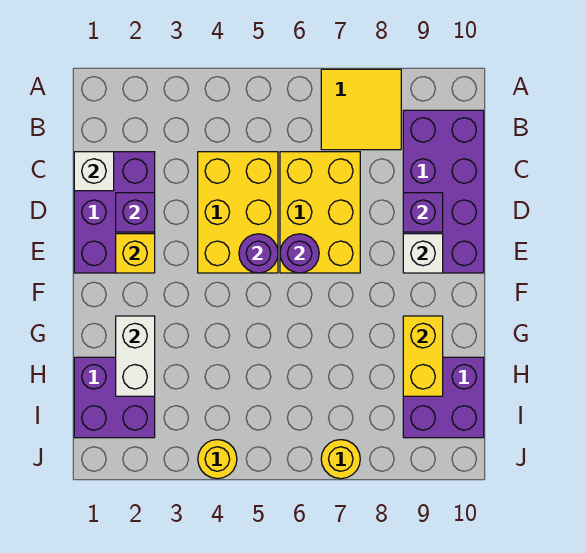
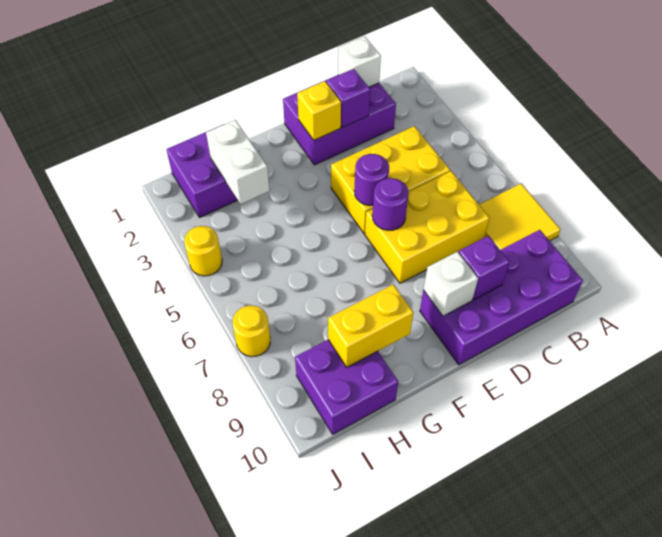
white 1x2 brick [116,316,155,396] -> white 1x2 brick turned to [206,120,270,204]

